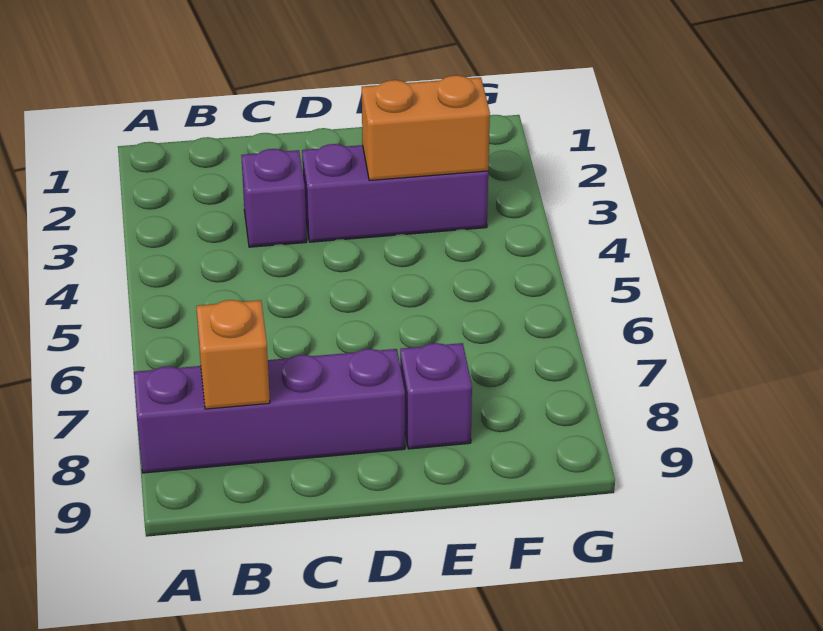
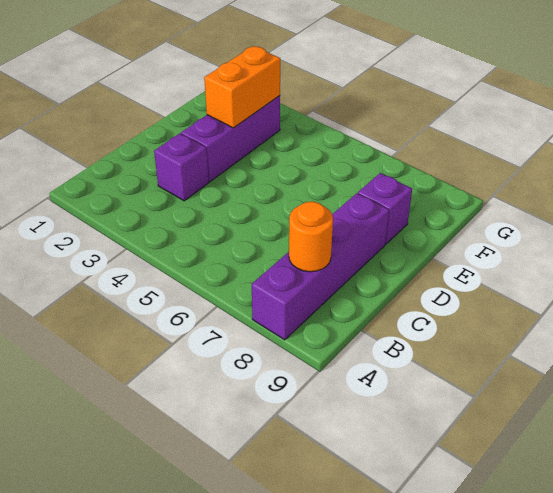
orange 1x1 brick [196,300,270,409] -> orange 1x1 round brick [289,202,333,272]

